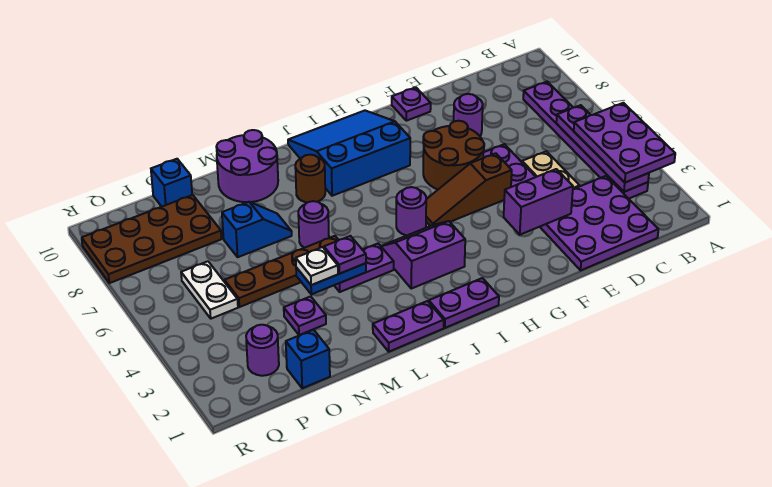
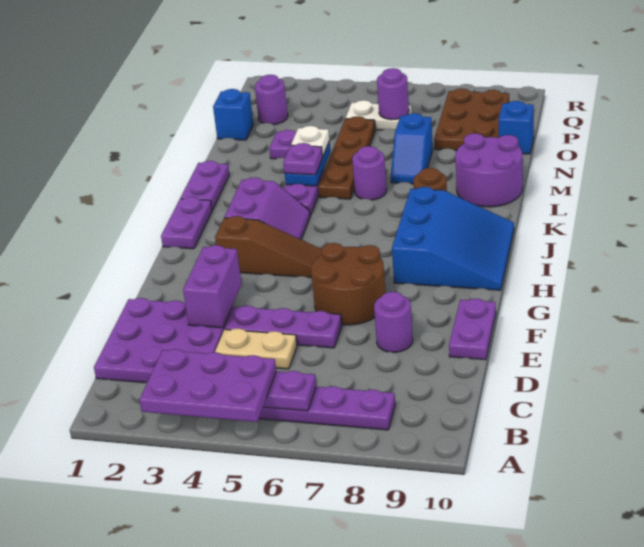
brown 1x3 slope [426,153,512,226] -> brown 1x3 slope turned to [215,216,322,278]
purple 1x1 plate [392,87,431,121] -> purple 1x2 plate [449,299,496,360]
purple 1x1 round brick [396,187,426,235] -> purple 1x1 round brick moved to [377,68,409,120]
brown 2x4 plate [82,195,221,283] -> brown 2x3 plate [434,88,509,151]

